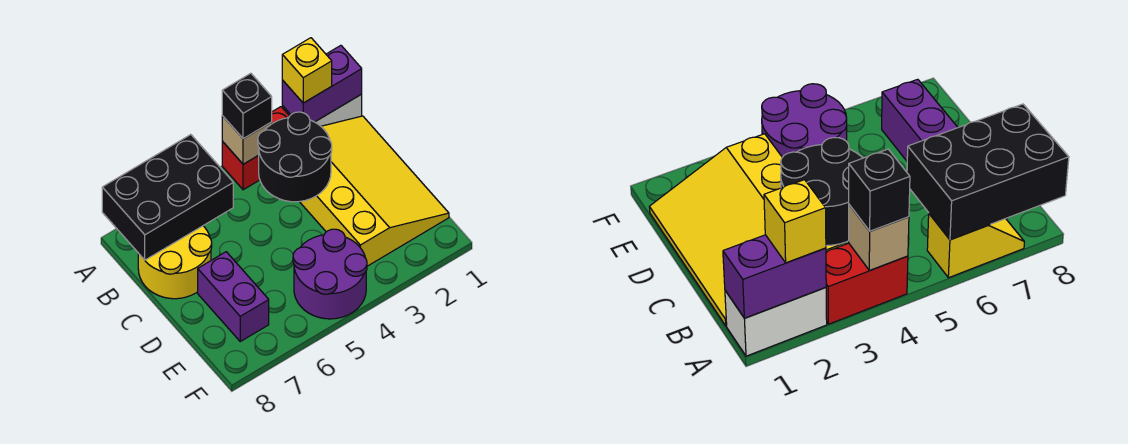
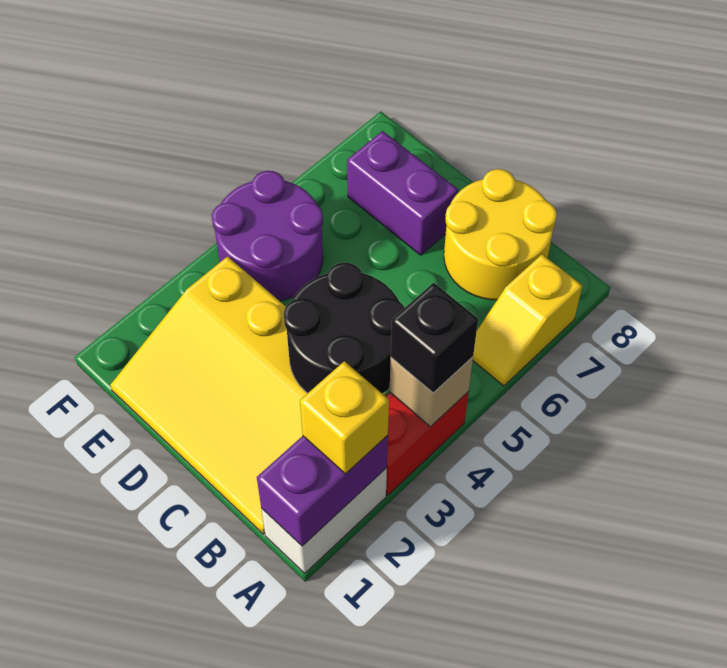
yellow 1x2 slope [927,214,1024,278] -> yellow 1x2 slope turned to [473,254,582,386]
black 2x3 brick [102,135,233,260] -> none

